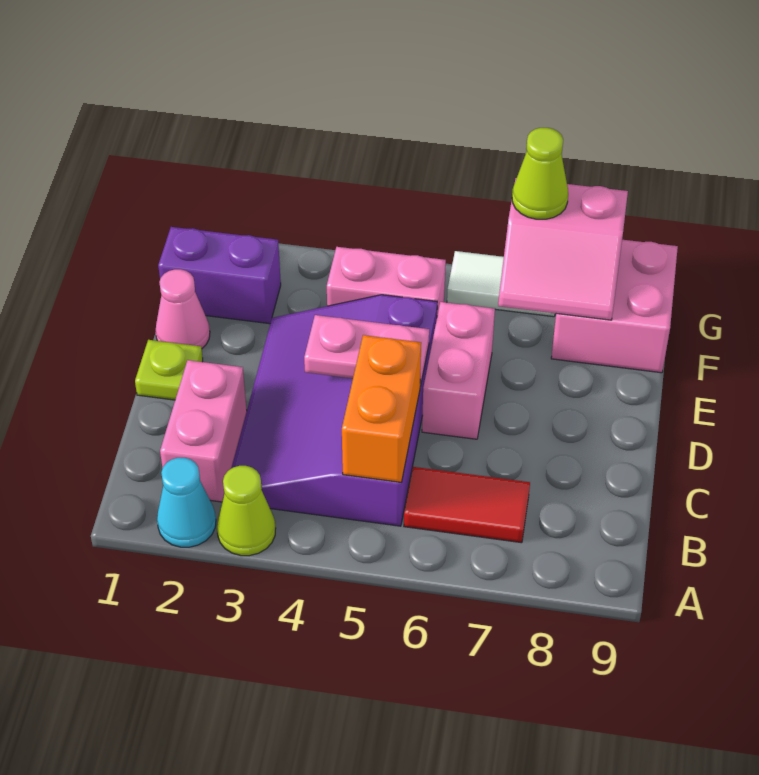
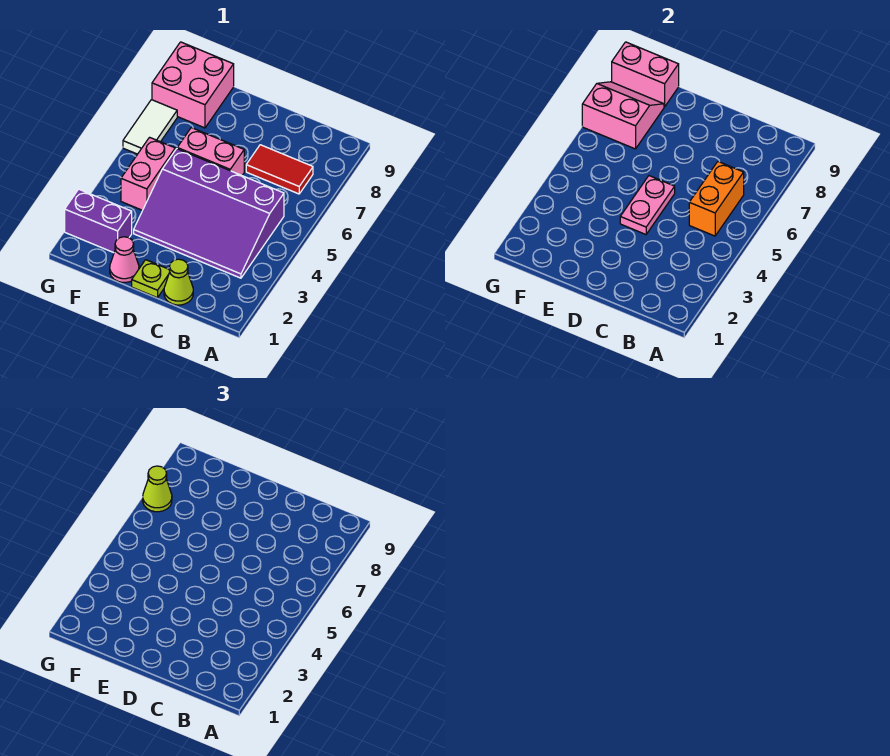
cyan 1x1 cone [157,458,216,547] -> none
lime 1x1 cone [217,466,276,556] -> lime 1x1 cone moved to [164,259,193,305]
pink 1x2 brick [160,360,247,502] -> pink 1x2 brick moved to [612,42,679,107]
orange 1x2 brick [342,335,421,483] -> orange 1x2 brick turned to [689,162,744,236]
red 1x2 tile [404,467,530,543] -> red 1x2 tile turned to [246,145,313,194]
purple 1x2 brick [158,227,281,324] -> purple 1x2 brick turned to [65,189,132,253]
pink 2x2 slope [498,178,628,320] -> pink 2x2 slope turned to [582,82,664,149]

